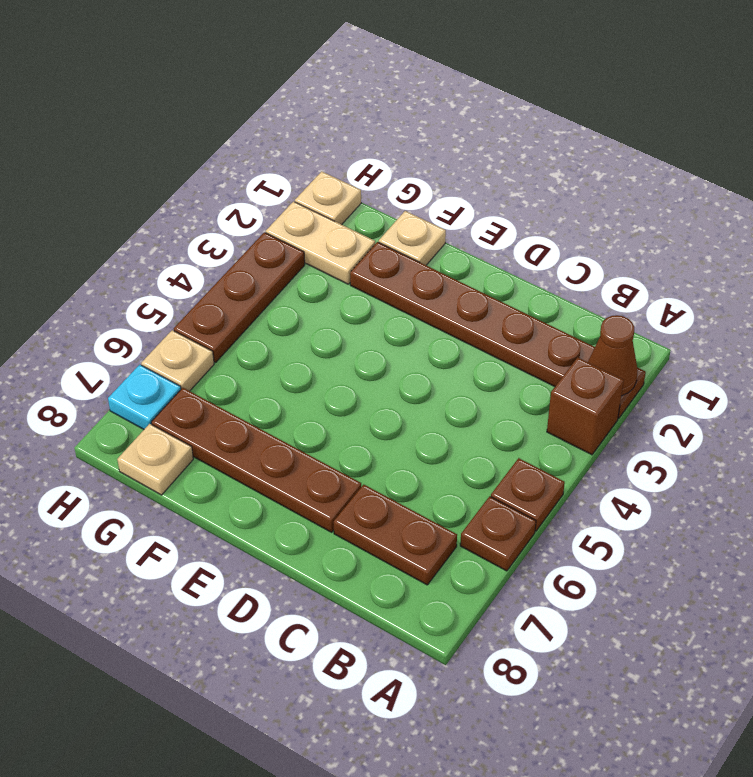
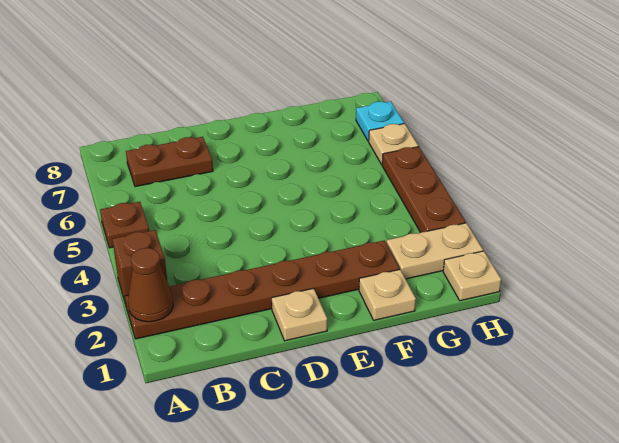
brown 1x1 plate [460,496,536,571] -> none
brown 1x4 plate [151,388,361,532] -> none
tan 1x1 plate [117,424,193,495] -> tan 1x1 plate moved to [272,288,327,341]

